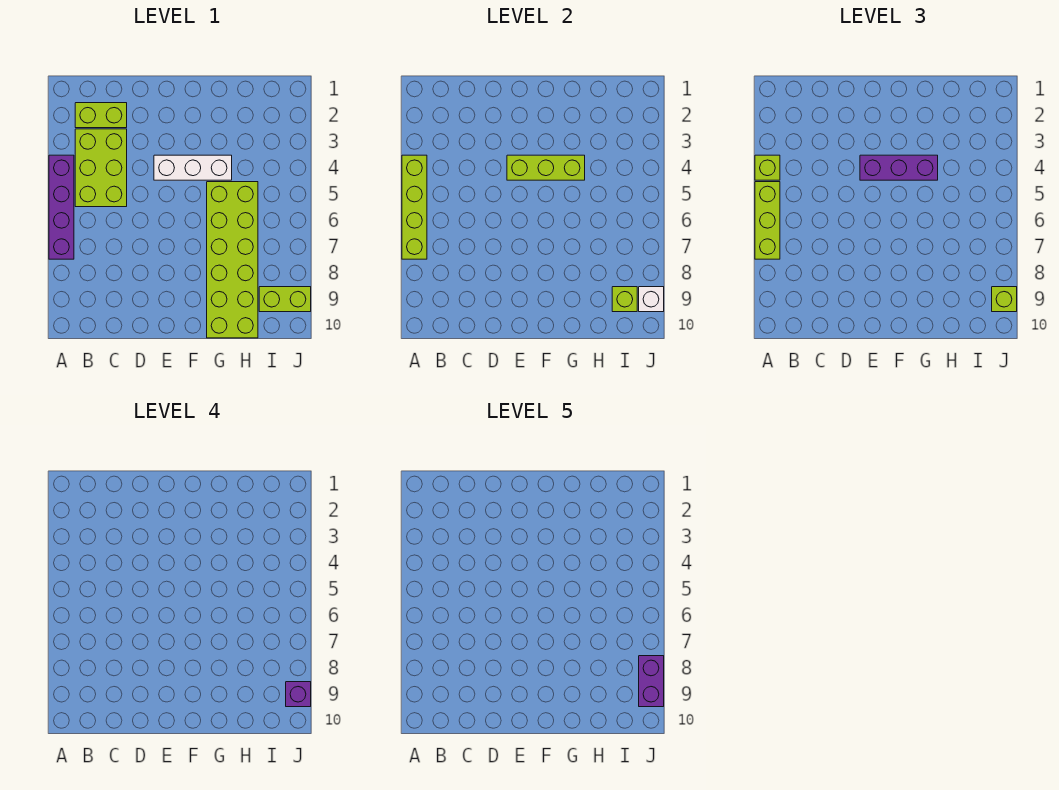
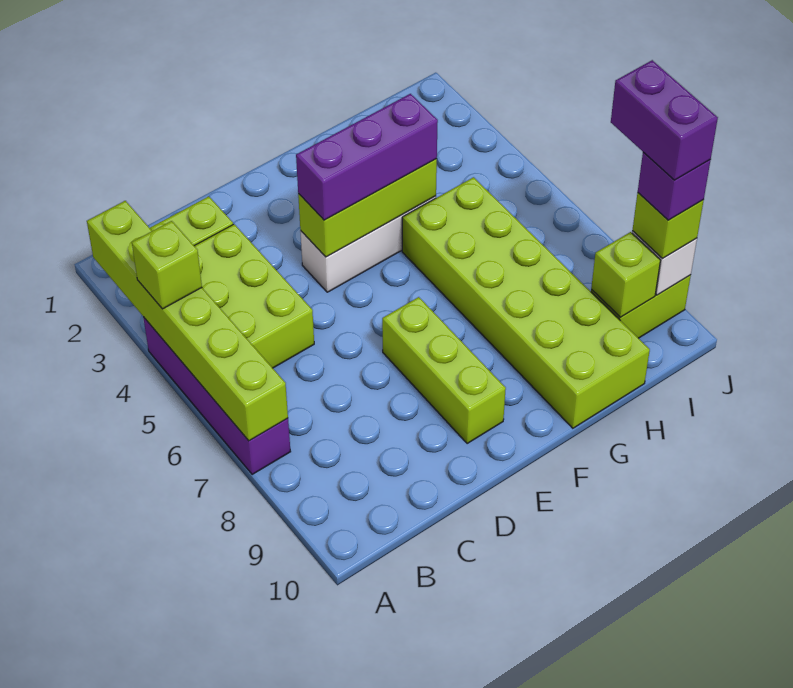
lime 1x4 brick [402,155,427,259] -> lime 1x6 brick [87,201,288,441]
lime 1x3 brick [755,182,780,259] -> lime 1x3 brick moved to [382,297,506,444]

